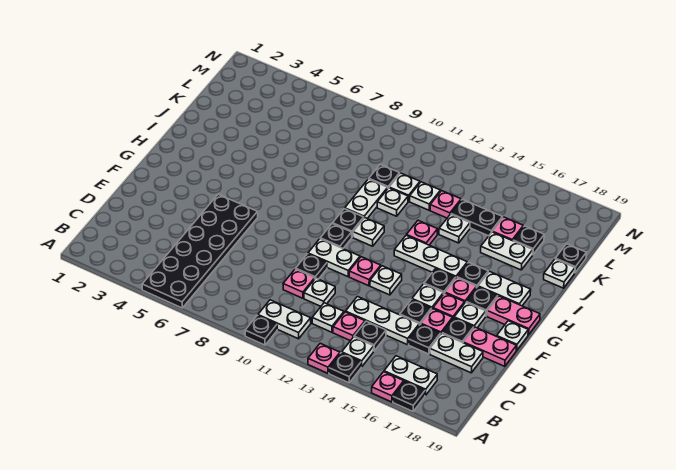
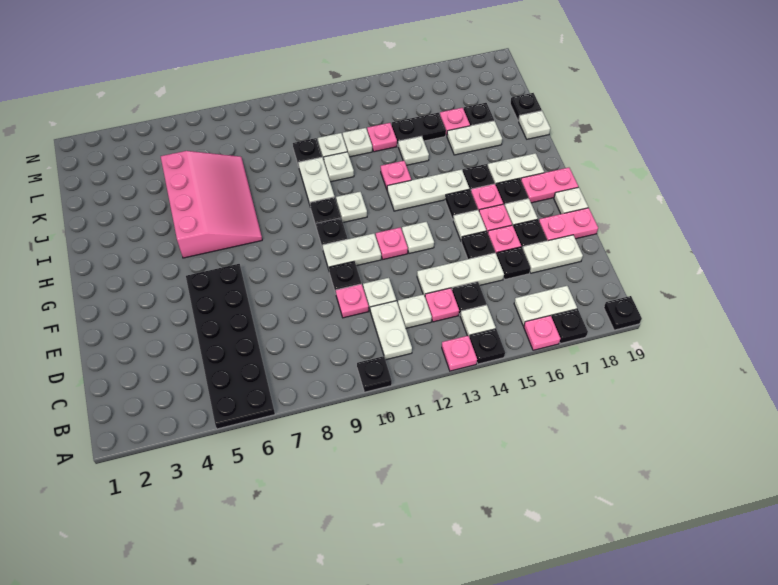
none -> black 1x1 plate [604,296,642,330]
white 1x2 plate [258,300,311,339] -> white 1x2 plate turned to [370,301,412,360]
none -> pink 3x4 slope [161,151,262,258]

